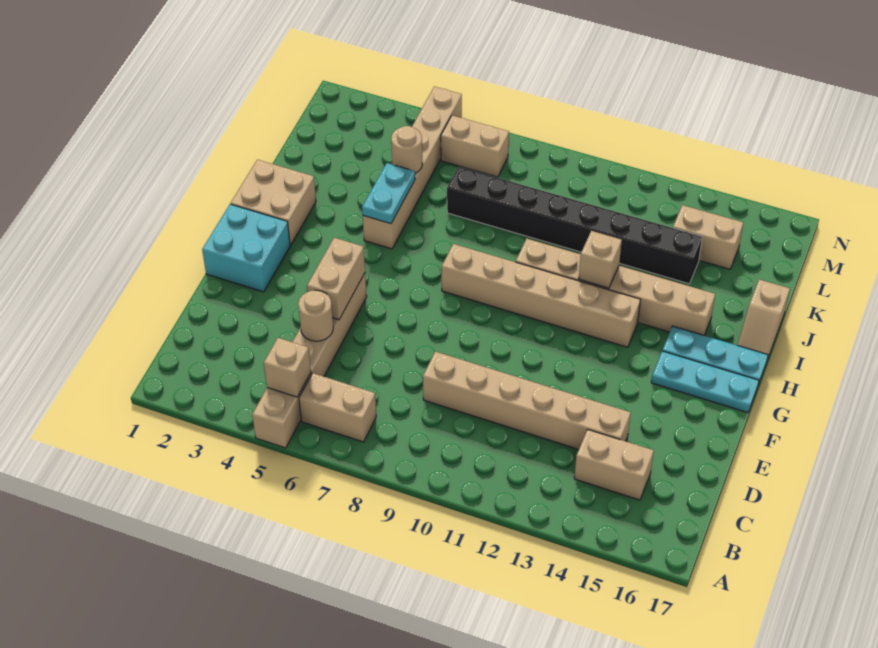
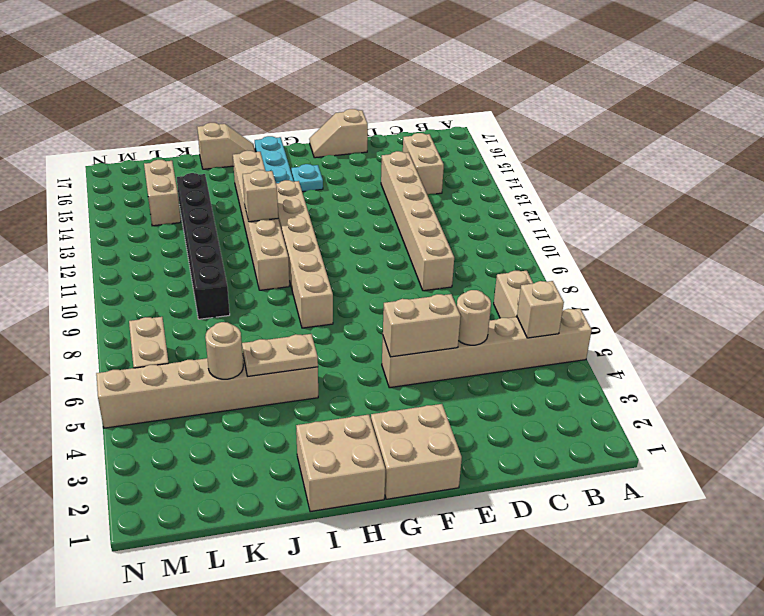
none -> tan 1x2 slope [309,109,368,158]
cyan 2x2 brick [202,204,290,292] -> tan 2x2 brick [371,404,462,499]
cyan 1x3 plate [651,351,759,413] -> cyan 1x1 plate [291,164,323,192]
cyan 1x2 plate [362,163,415,224] -> tan 1x2 plate [242,334,318,376]
black 1x8 brick [447,167,702,284] -> black 1x6 brick [177,173,230,319]

